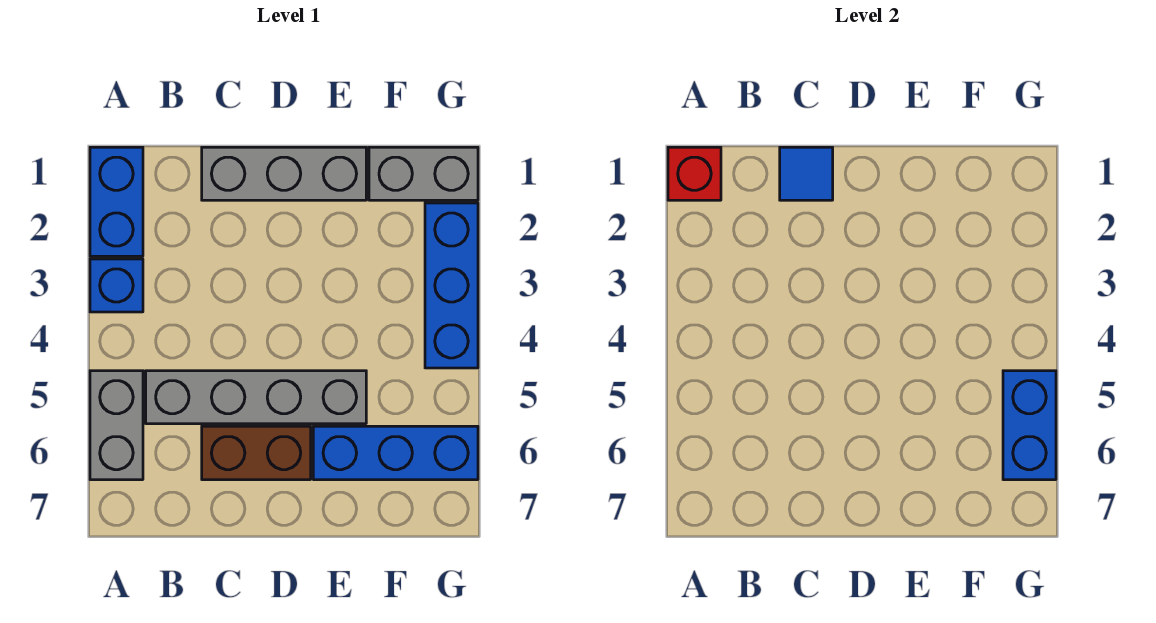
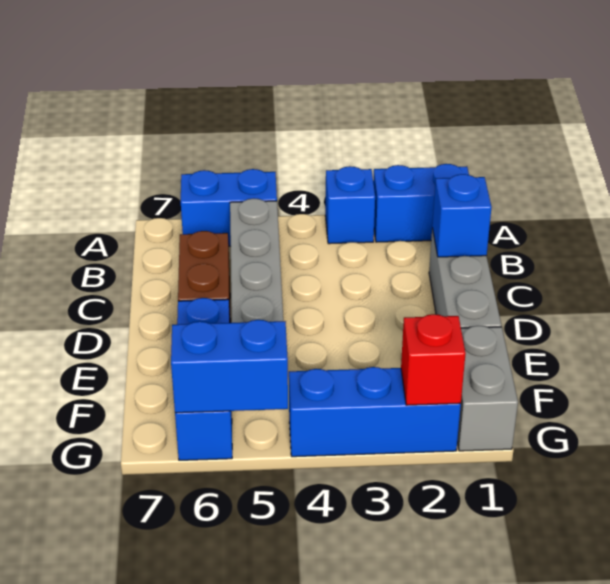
red 1x1 brick [668,147,721,200] -> red 1x1 brick moved to [401,314,466,405]
grey 1x2 brick [90,371,143,480] -> blue 1x2 brick [181,169,277,246]
blue 1x1 tile [780,147,833,200] -> blue 1x1 brick [432,174,492,257]

